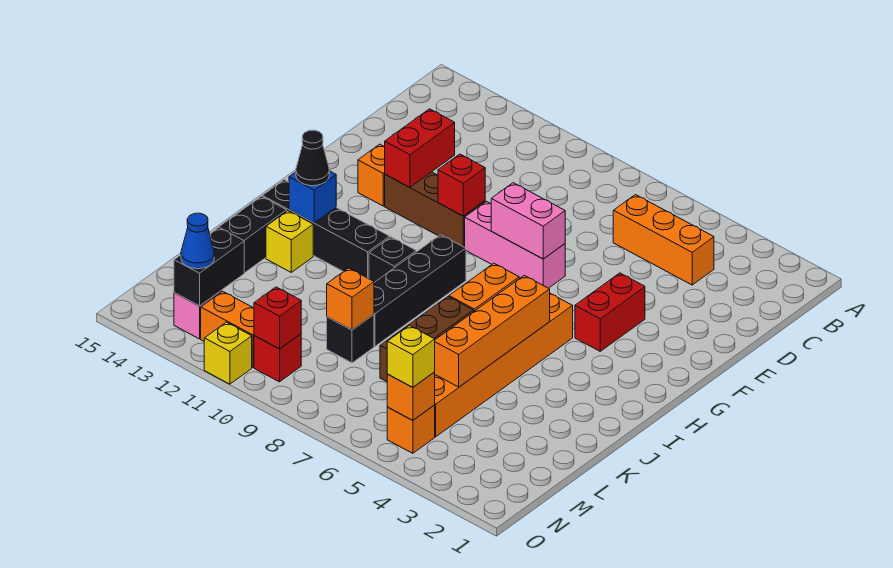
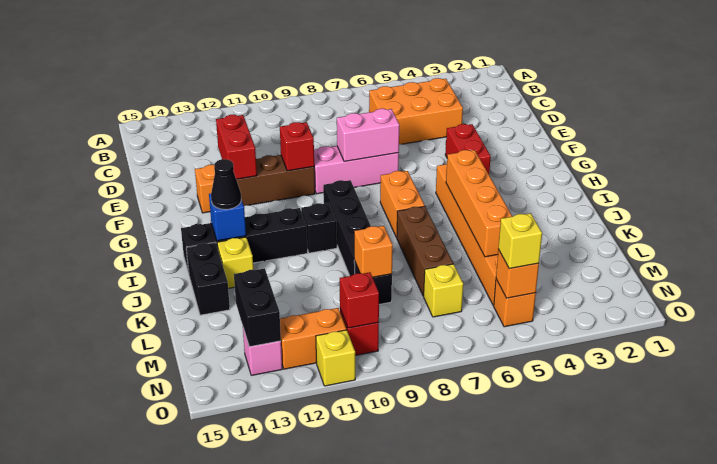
orange 1x3 brick [613,195,714,285] -> orange 2x3 brick [369,78,463,144]
none -> yellow 1x1 brick [424,264,463,317]
blue 1x1 cone [181,213,214,269] -> none

